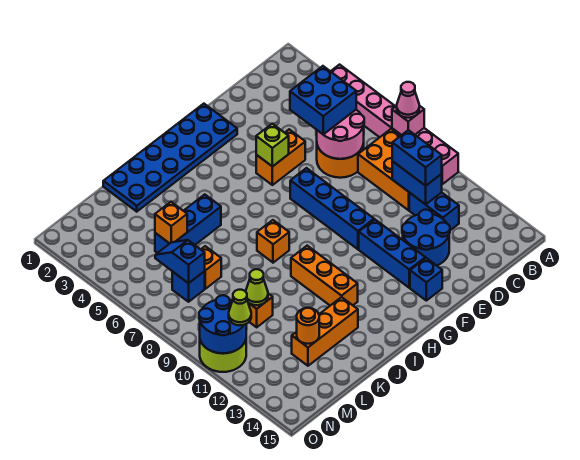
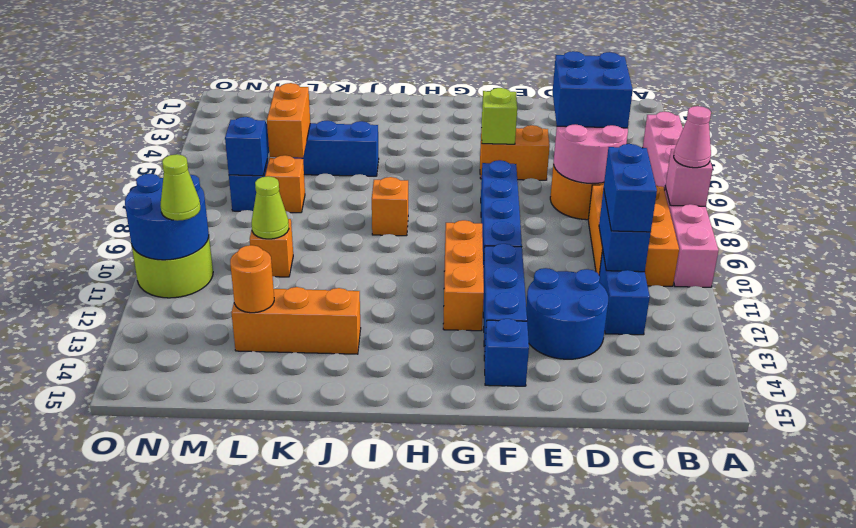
blue 2x6 plate [103,104,237,212] -> none
orange 1x3 brick [291,246,358,306] -> orange 1x3 brick moved to [443,220,484,331]
orange 1x1 brick [155,202,187,244] -> orange 1x2 brick [267,83,310,158]

